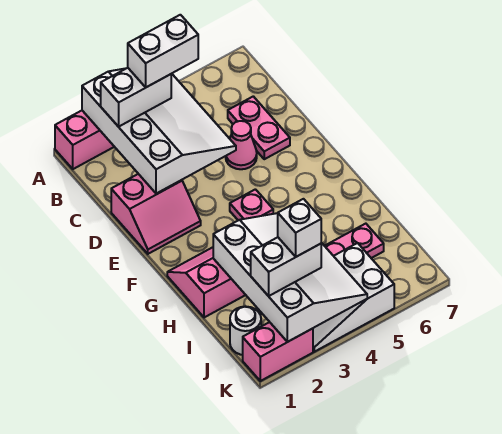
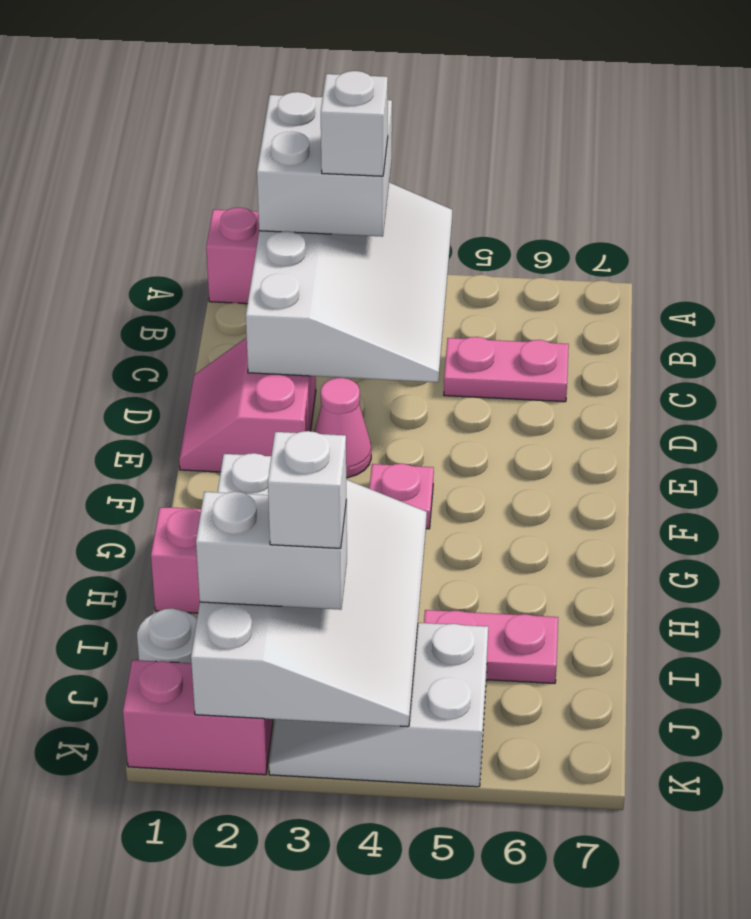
white 1x2 brick [101,68,171,127] -> white 2x2 brick [257,92,392,237]
white 1x2 brick [128,15,198,87] -> white 1x1 brick [321,71,388,176]
pink 1x2 plate [228,96,290,159] -> pink 1x2 plate turned to [444,337,569,402]
pink 2x2 slope [111,174,201,254] -> pink 2x2 slope turned to [179,337,316,472]
pink 1x1 cone [225,121,257,169] -> pink 1x1 cone moved to [314,378,371,478]

